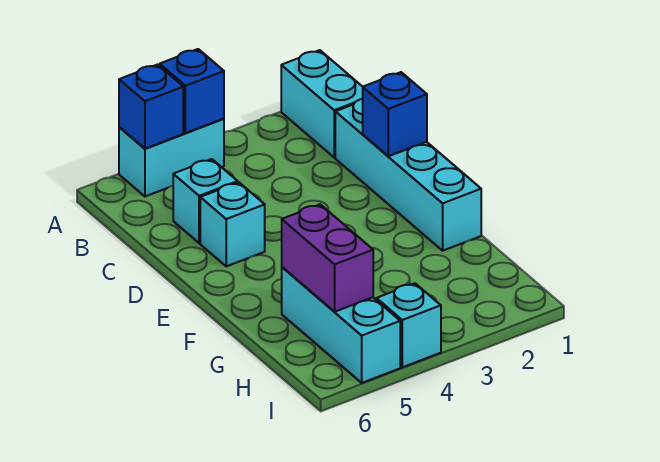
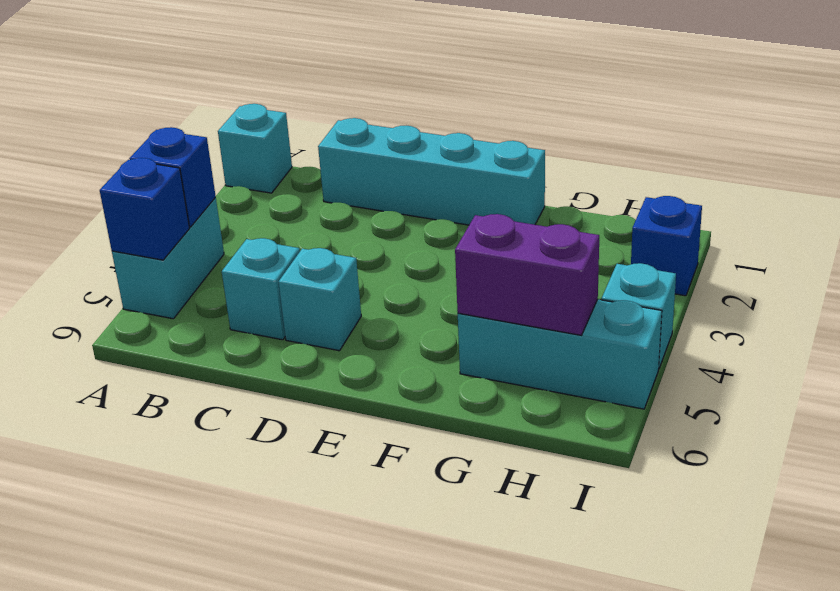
cyan 1x2 brick [281,50,363,157] -> cyan 1x1 brick [218,104,292,193]
blue 1x1 brick [363,72,427,156] -> blue 1x1 brick moved to [631,196,702,296]

